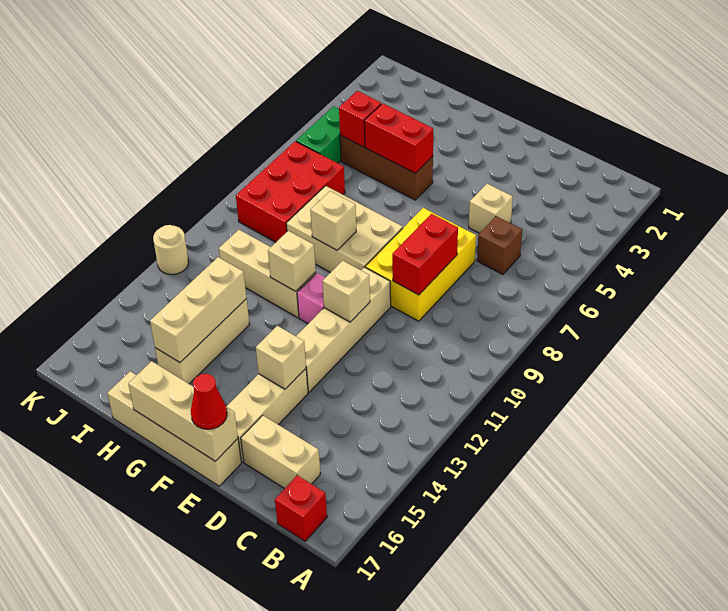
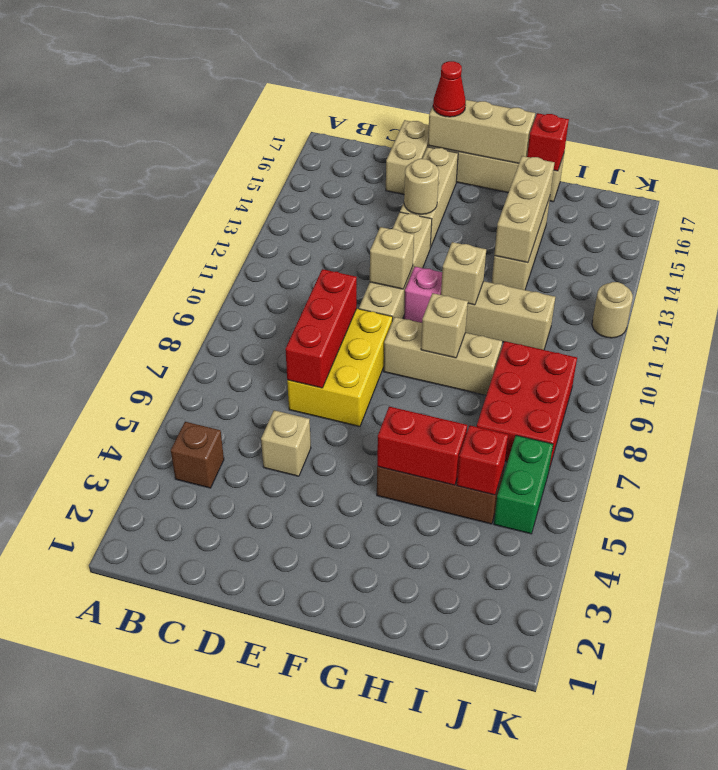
red 1x1 brick [275,475,327,541] -> red 1x1 brick moved to [527,113,569,171]
brown 1x1 brick [477,216,522,275] -> brown 1x1 brick moved to [171,422,224,488]
tan 1x2 brick [241,415,320,489] -> tan 1x2 brick turned to [386,120,429,194]
red 1x2 brick [392,214,458,295] -> red 1x3 brick [285,269,357,388]
tan 1x1 brick [256,326,306,389] -> tan 1x1 round brick [404,159,439,214]
tan 2x3 brick [286,186,403,273] -> tan 1x3 brick [384,317,502,395]

